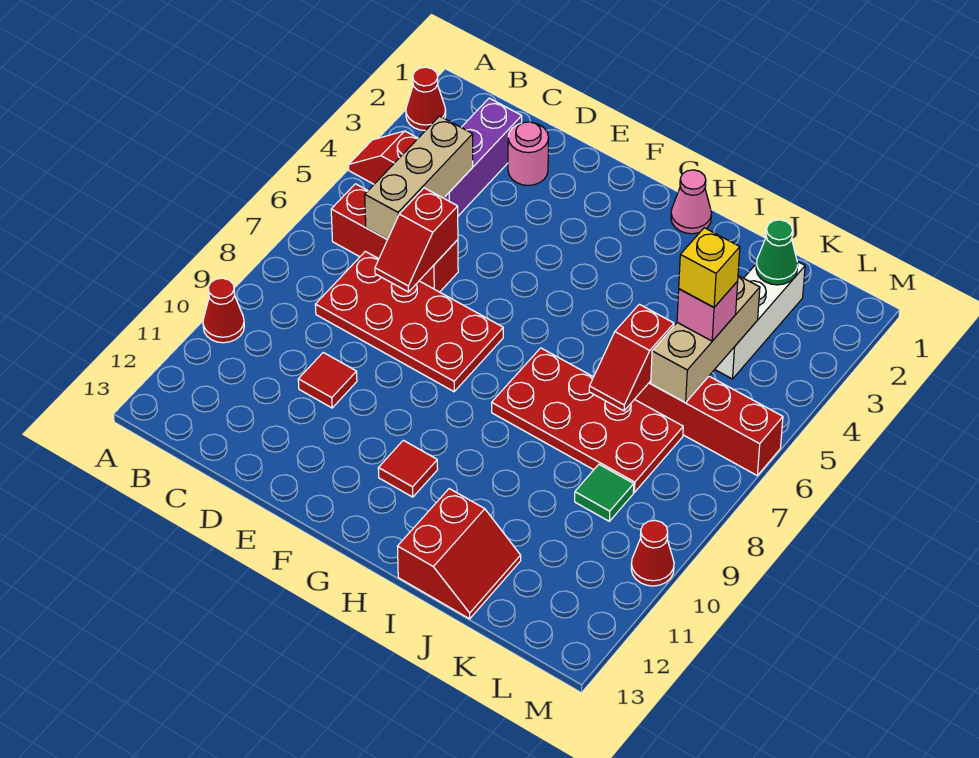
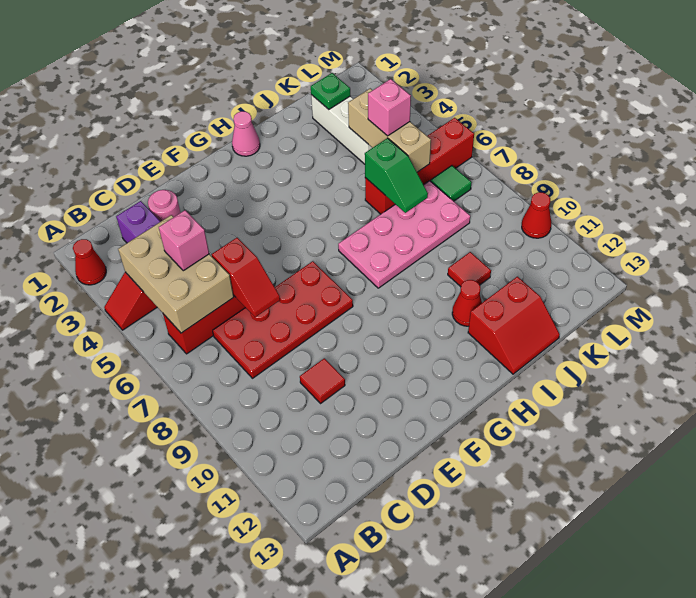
red 1x1 cone [203,278,244,343] -> red 1x1 cone moved to [452,280,482,326]
tan 1x3 brick [365,116,473,240] -> tan 2x3 brick [118,215,234,333]
none -> pink 1x1 brick [159,210,209,271]
red 1x1 tile [378,440,438,497] -> red 1x1 tile moved to [448,252,491,287]
red 2x4 plate [492,348,683,492] -> pink 2x4 plate [338,181,470,288]
red 2x2 slope [398,489,521,619] -> red 2x2 slope turned to [468,277,560,374]
red 1x2 slope [589,304,674,411] -> green 1x2 slope [365,138,428,213]
green 1x1 cone [756,220,798,285] -> green 1x1 plate [311,73,350,109]
yellow 1x1 brick [679,228,740,307] -> none
green 1x1 tile [575,465,634,521] -> green 1x1 tile moved to [431,166,472,201]

